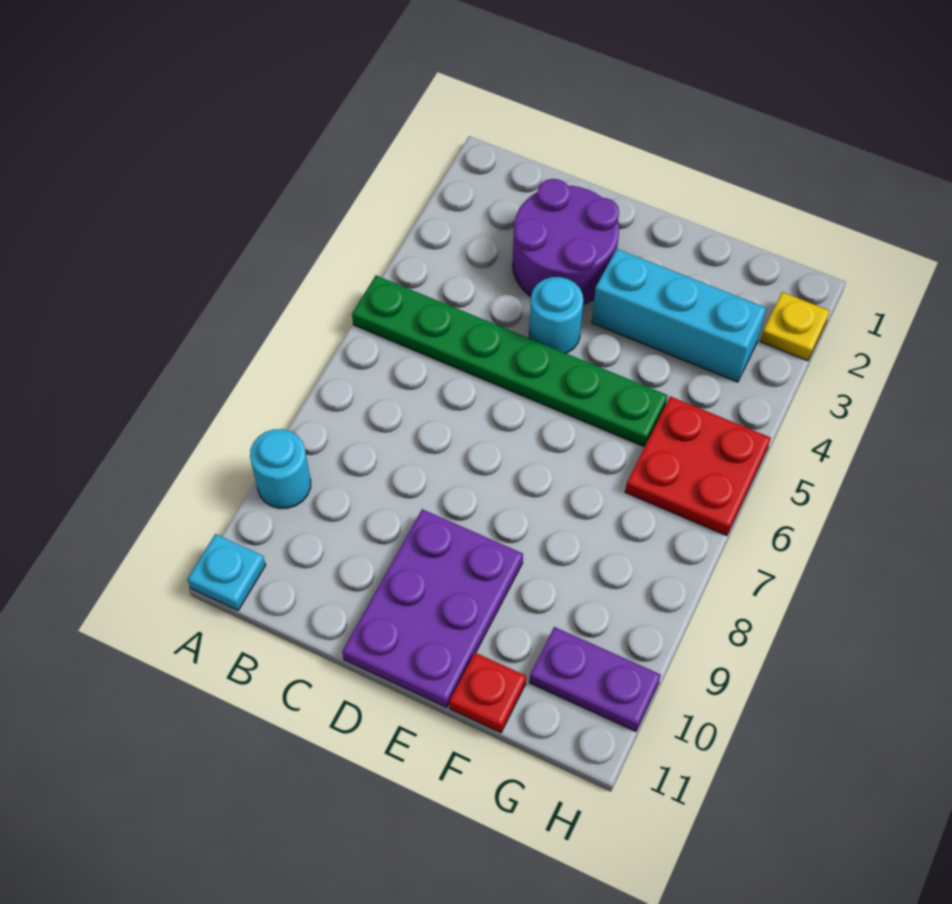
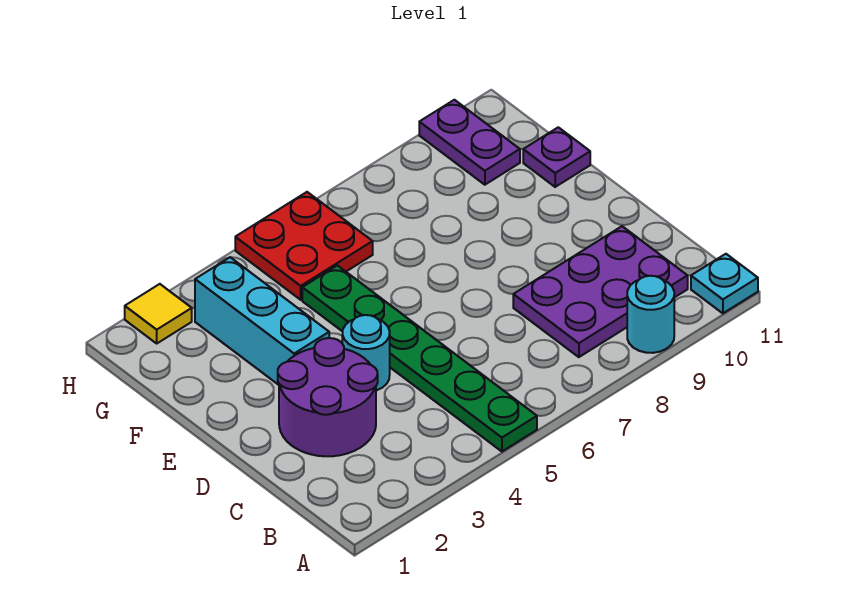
purple 2x3 plate [342,509,523,708] -> purple 2x3 plate moved to [513,226,688,357]
red 1x1 plate [449,653,526,733] -> purple 1x1 plate [523,127,590,187]
yellow 1x1 plate [760,292,830,361] -> yellow 1x1 tile [125,284,192,343]

